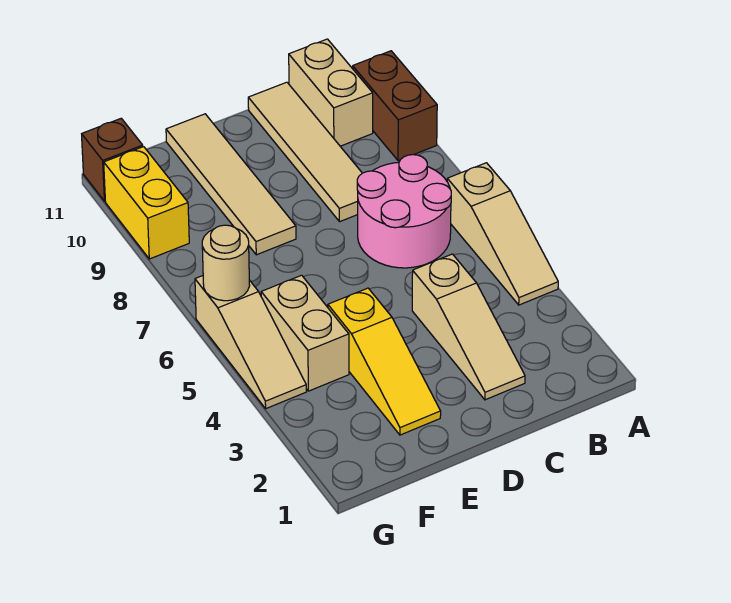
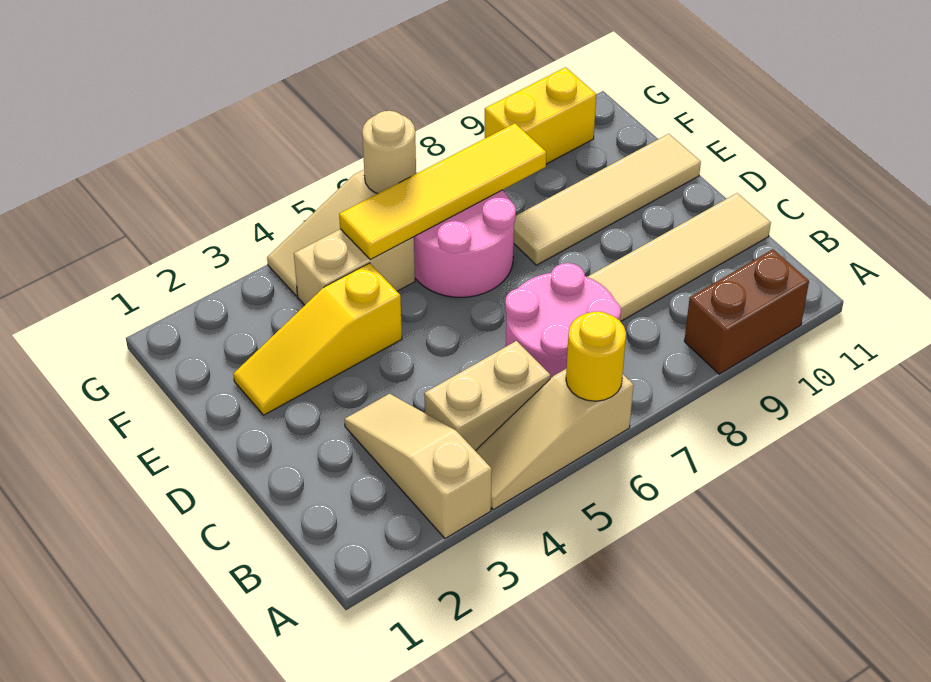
none -> yellow 1x1 round brick [566,311,626,401]
tan 1x2 brick [289,39,373,146] -> tan 1x2 brick moved to [424,341,551,451]
tan 1x3 slope [412,254,525,400] -> tan 1x3 slope turned to [344,394,492,539]
none -> pink 2x2 round brick [414,190,516,297]
none -> yellow 1x4 tile [339,123,546,260]
brown 1x1 brick [82,118,143,201] -> none

